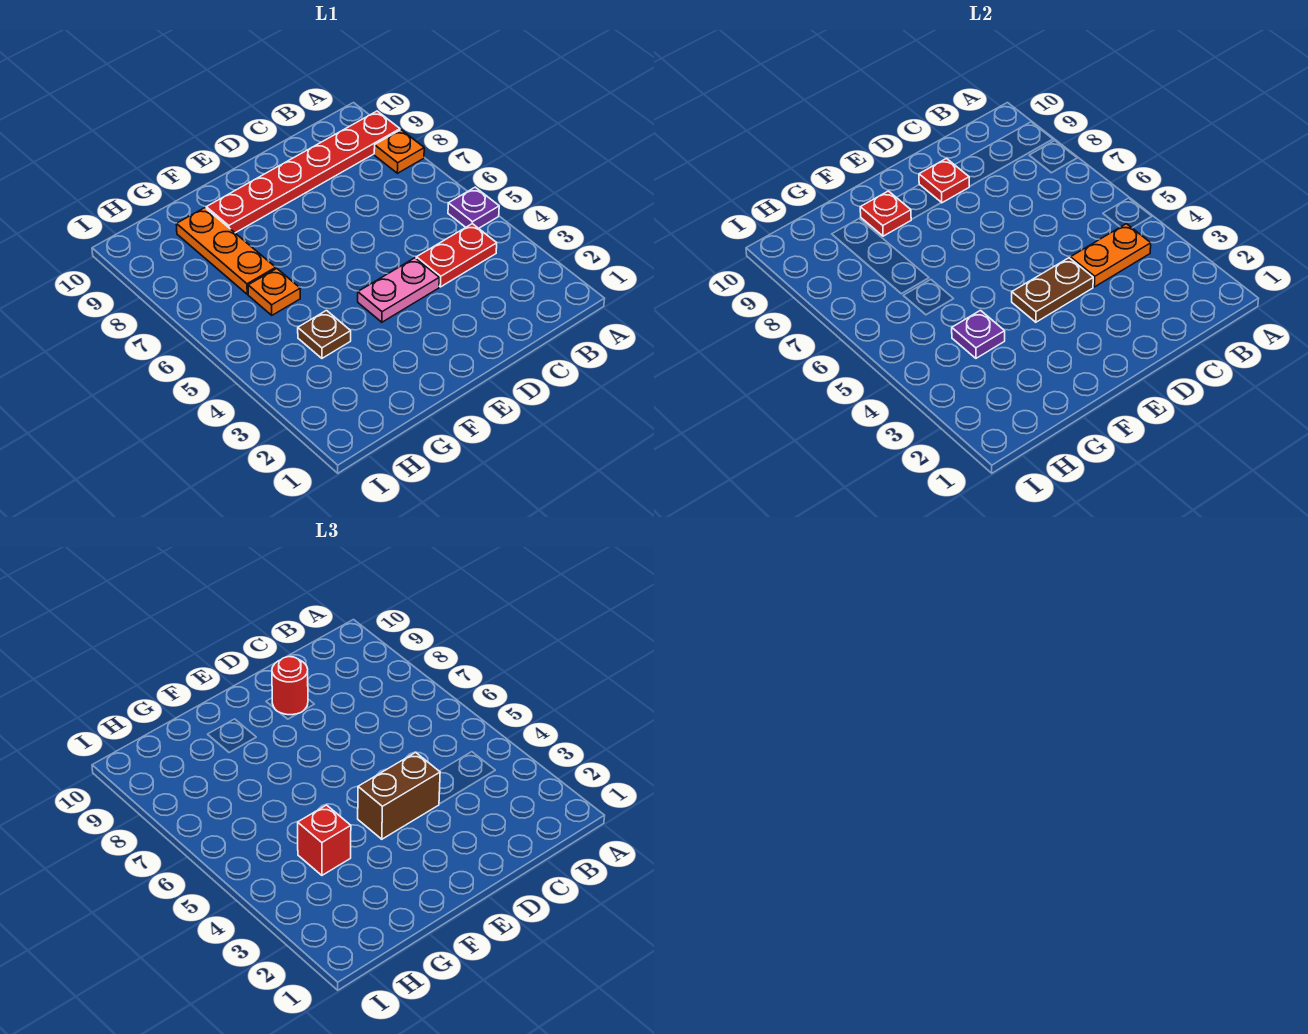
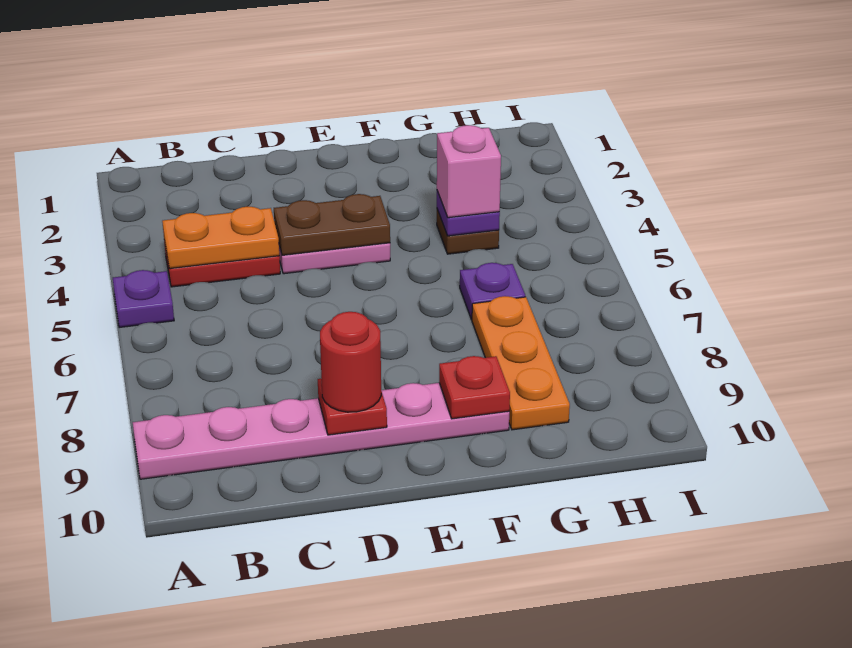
orange 1x1 plate [374,130,424,173] -> none
red 1x6 plate [206,111,400,233] -> pink 1x6 plate [133,383,509,479]
brown 1x2 brick [358,752,440,839] -> none
red 1x1 brick [298,805,351,875] -> pink 1x1 brick [437,125,501,218]
orange 1x1 plate [248,268,300,315] -> purple 1x1 plate [460,263,525,320]

